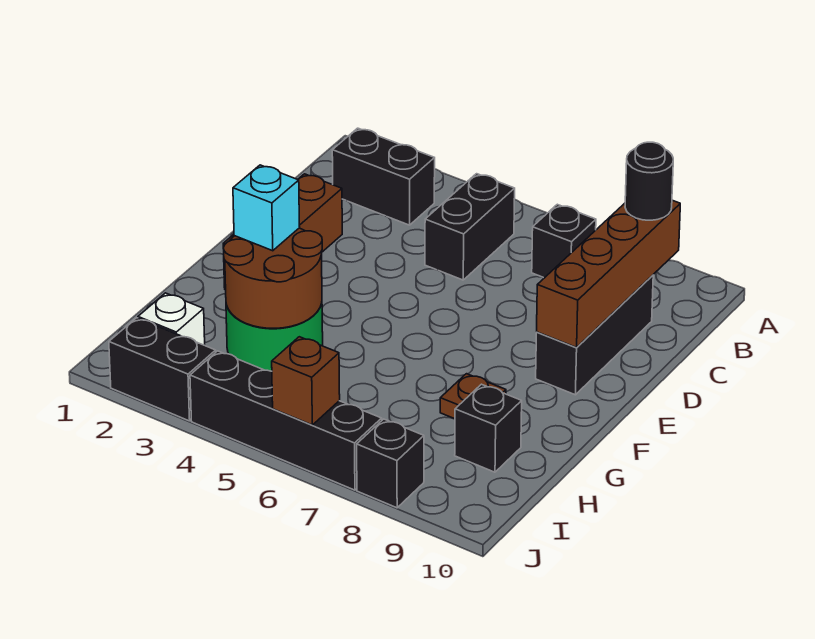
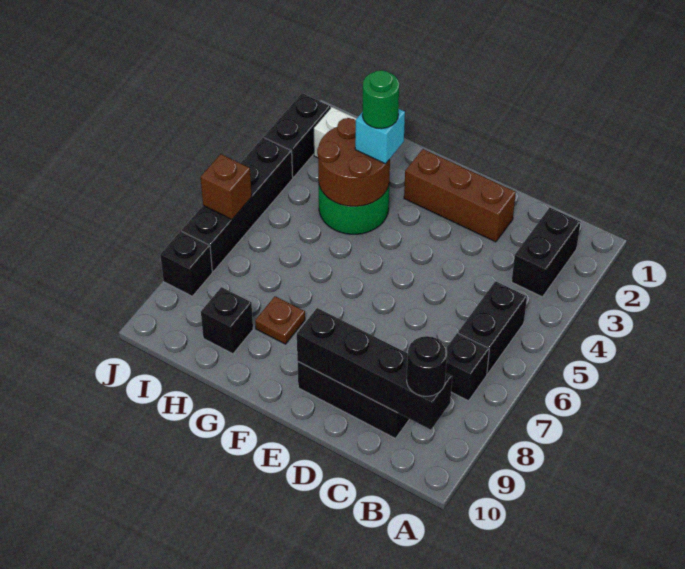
black 1x2 brick [425,174,515,280] -> black 1x2 brick turned to [458,281,527,374]
brown 1x4 brick [537,200,680,347] -> black 1x4 brick [297,308,452,430]
none -> green 1x1 round brick [362,70,399,129]

